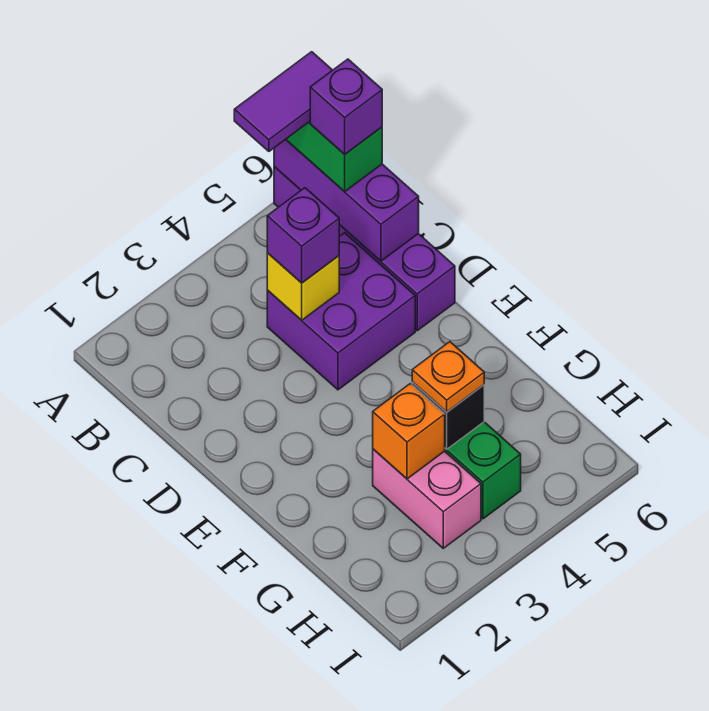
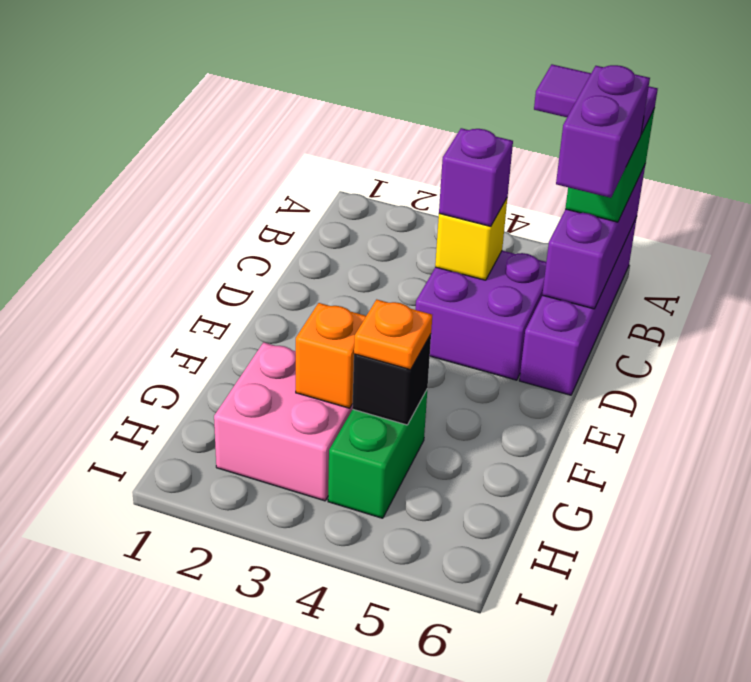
purple 1x1 brick [310,59,382,154] -> purple 1x2 brick [556,65,650,198]
pink 1x2 brick [373,449,481,548] -> pink 2x2 brick [214,342,353,501]

